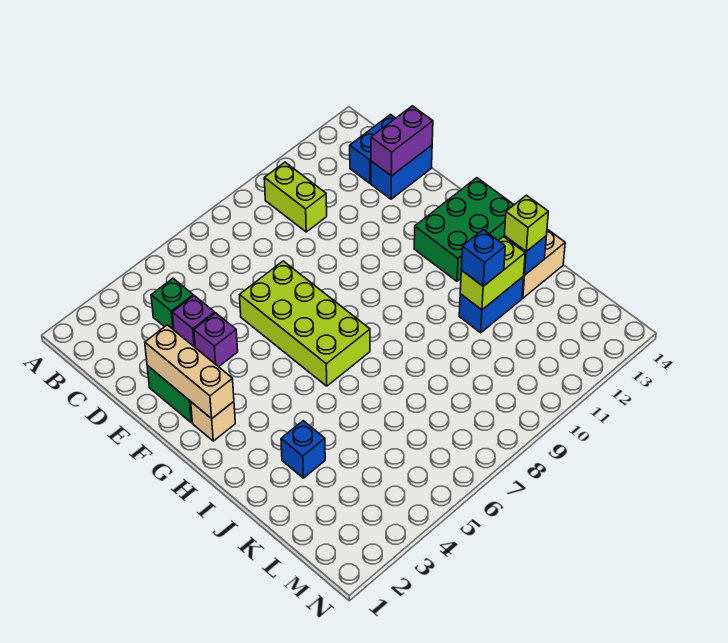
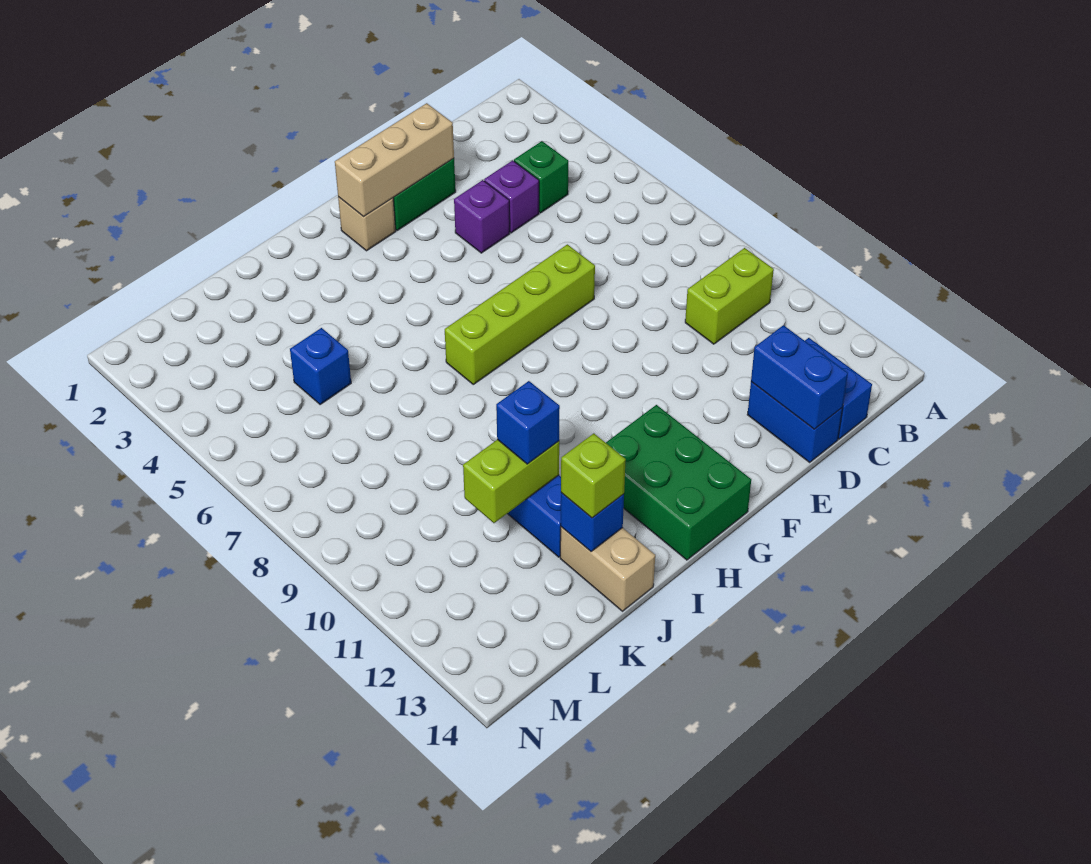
purple 1x2 brick [371,106,433,176] -> blue 1x2 brick [751,325,848,429]
lime 2x4 brick [240,261,370,386] -> lime 1x4 brick [445,244,595,384]
blue 1x1 brick [281,421,325,478] -> blue 1x1 brick moved to [290,328,351,405]
lime 1x2 brick [460,237,525,310] -> lime 1x2 brick turned to [463,440,559,523]

